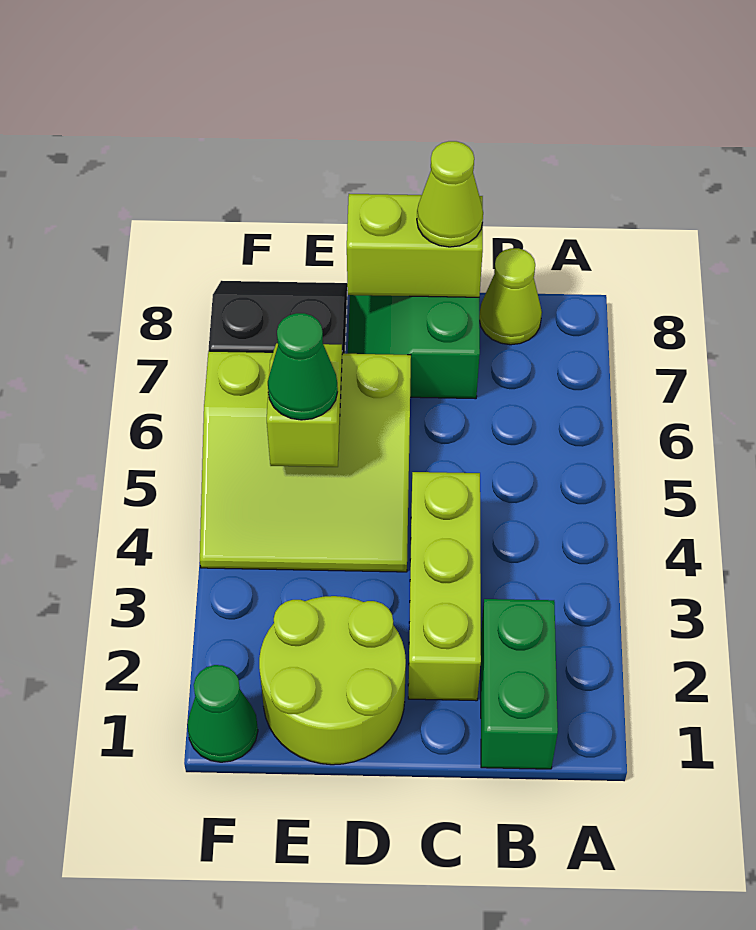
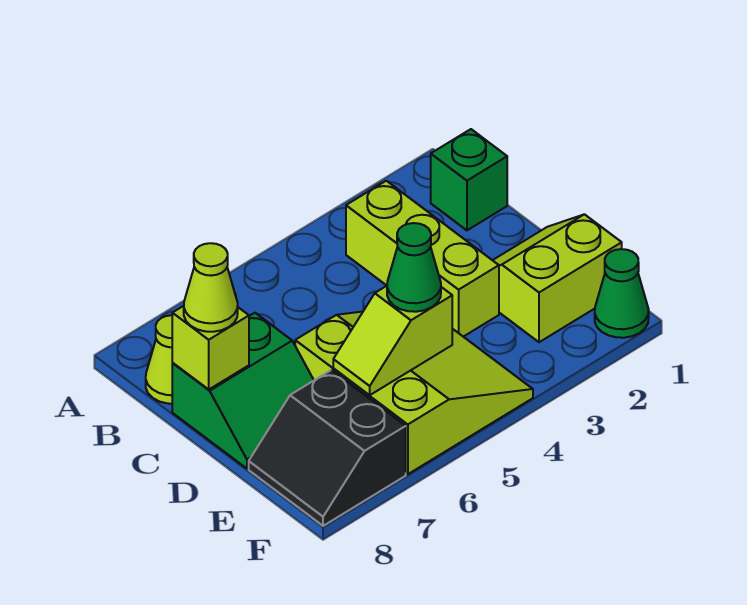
green 1x2 brick [481,599,558,769] -> green 1x1 brick [431,129,507,230]
lime 1x3 brick [408,472,481,701] -> lime 1x3 brick turned to [346,181,499,337]
lime 1x2 brick [347,194,483,297] -> lime 1x1 brick [172,306,249,389]
lime 2x2 round brick [259,596,406,765] -> lime 2x2 slope [493,214,622,342]

